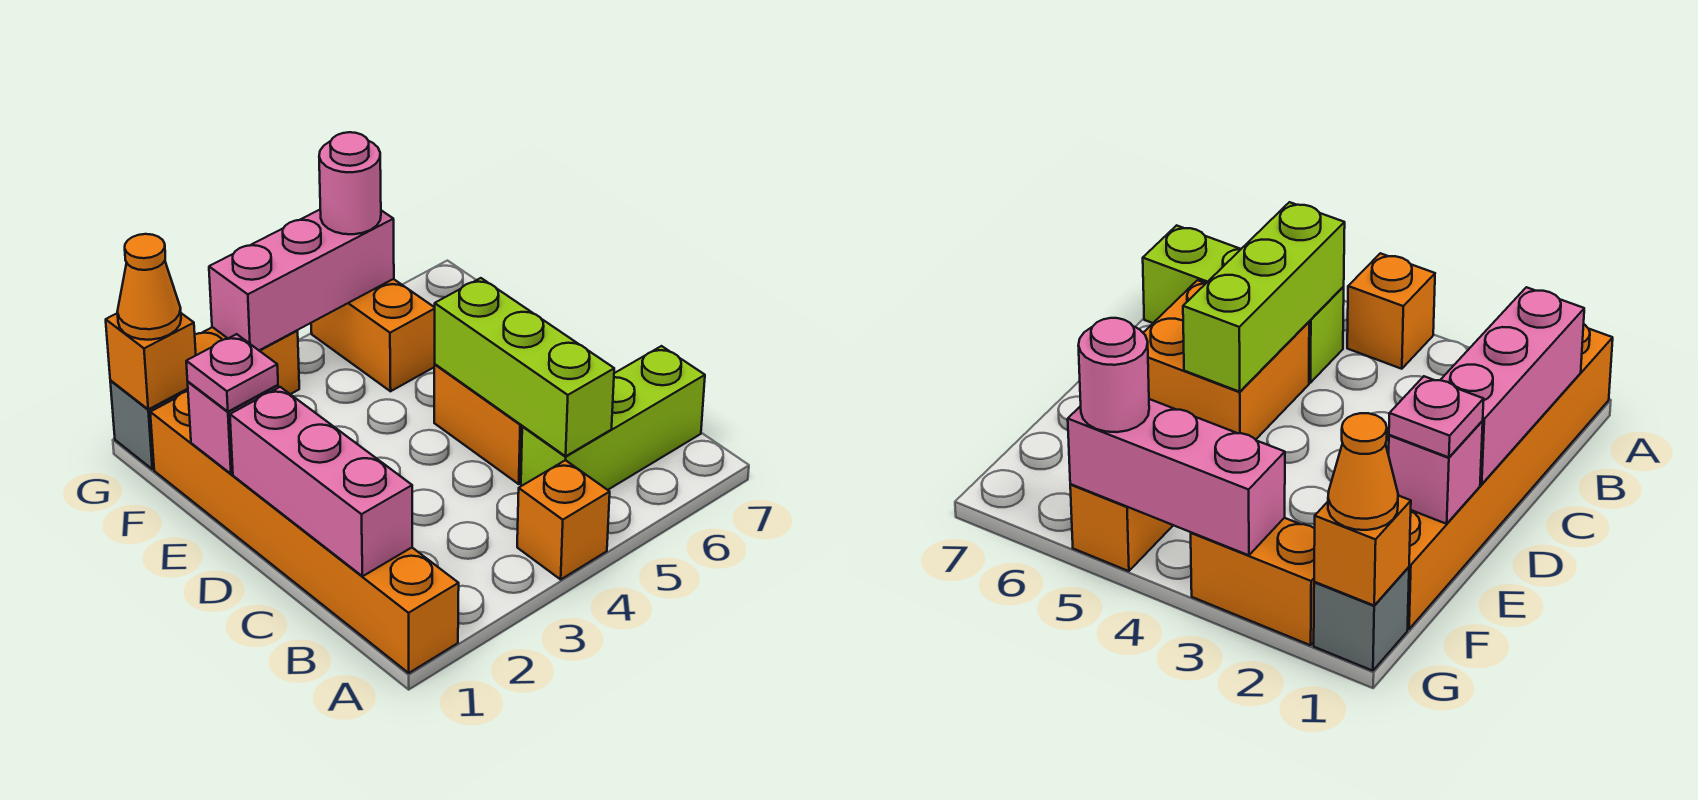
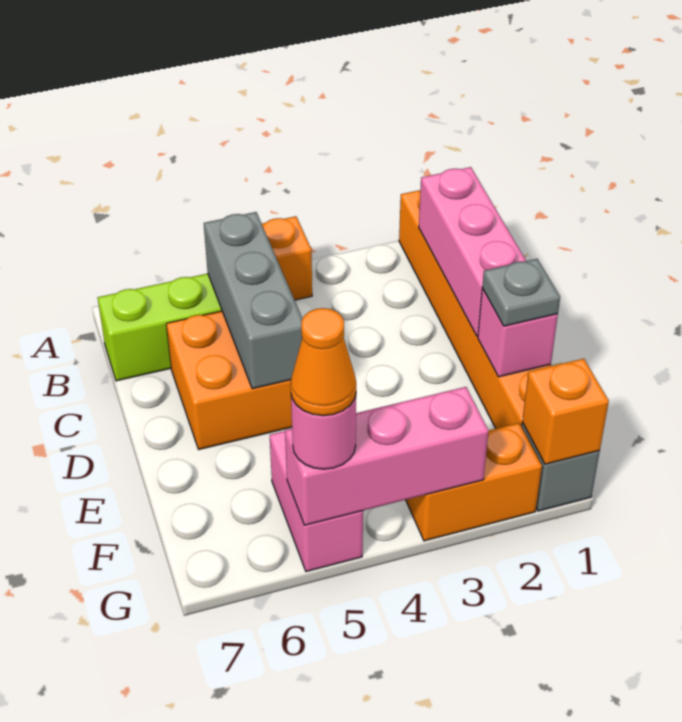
lime 1x3 brick [435,278,614,456] -> grey 1x3 brick [204,212,302,389]
pink 1x1 plate [186,334,278,412] -> grey 1x1 plate [482,259,560,326]
orange 1x2 brick [311,279,435,391] -> pink 1x2 brick [270,431,363,572]
orange 1x1 cone [117,234,181,340] -> orange 1x1 cone moved to [291,308,356,416]

